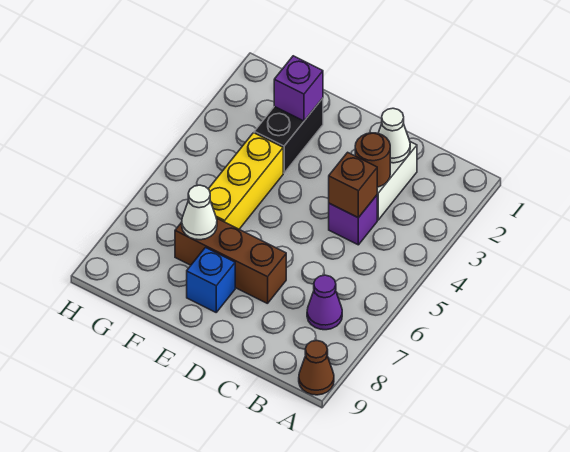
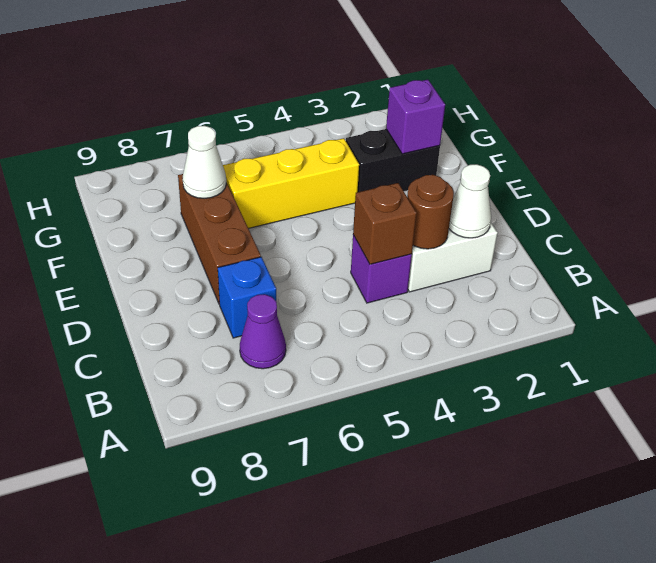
brown 1x1 cone [299,341,334,395] -> none
blue 1x1 brick [187,248,235,312] -> blue 1x1 brick moved to [218,257,276,338]

